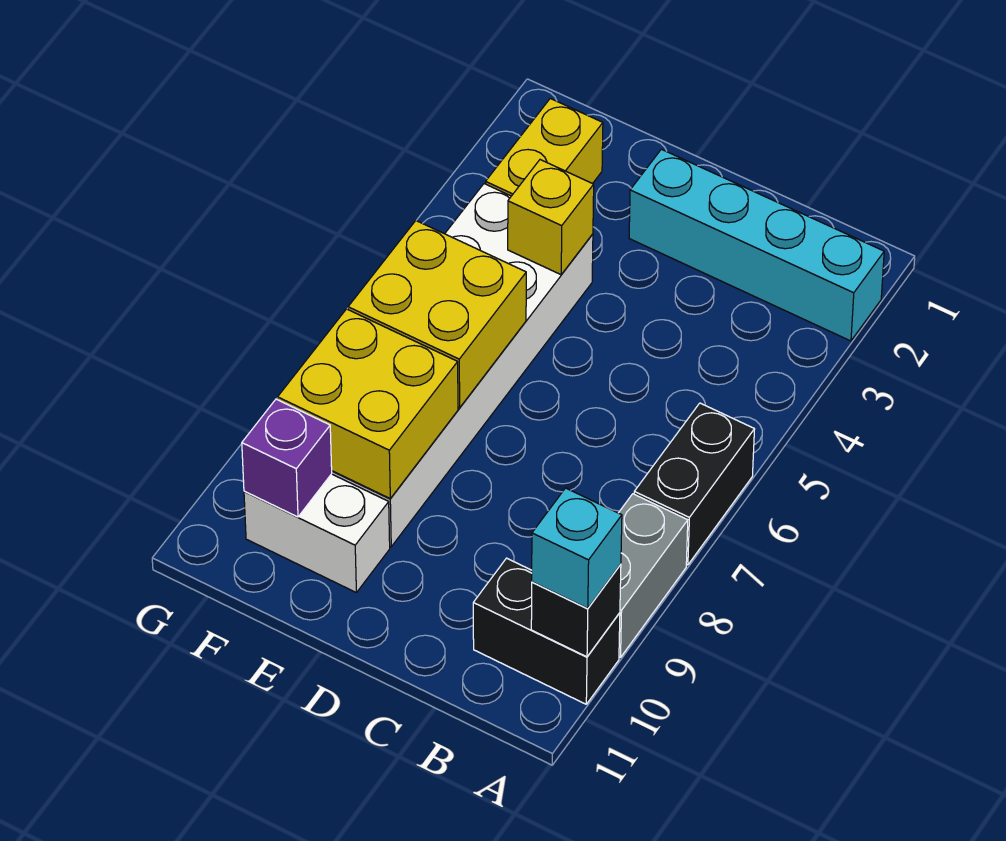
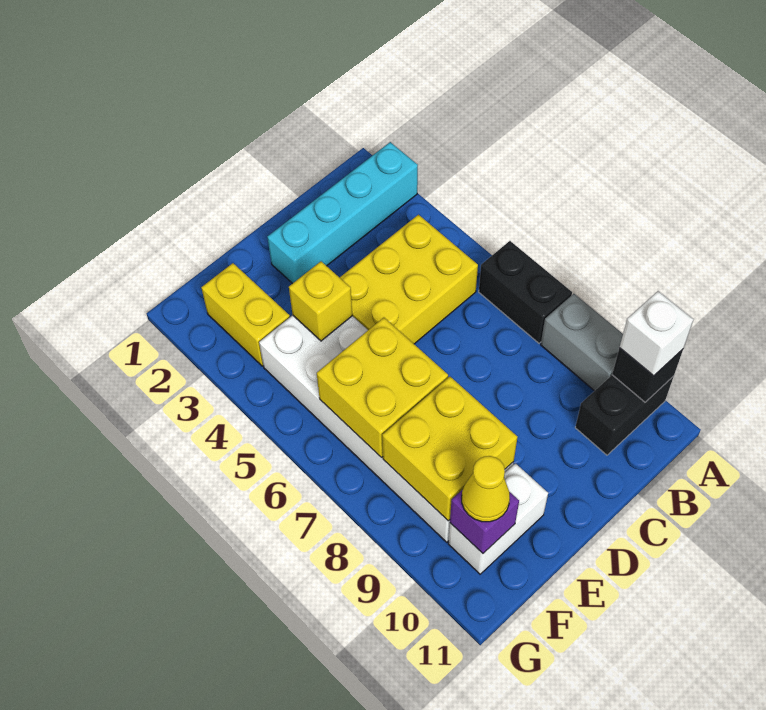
cyan 1x1 brick [532,488,622,609] -> white 1x1 brick [619,291,694,376]
none -> yellow 2x3 brick [340,215,478,344]
none -> yellow 1x1 cone [462,456,510,522]

